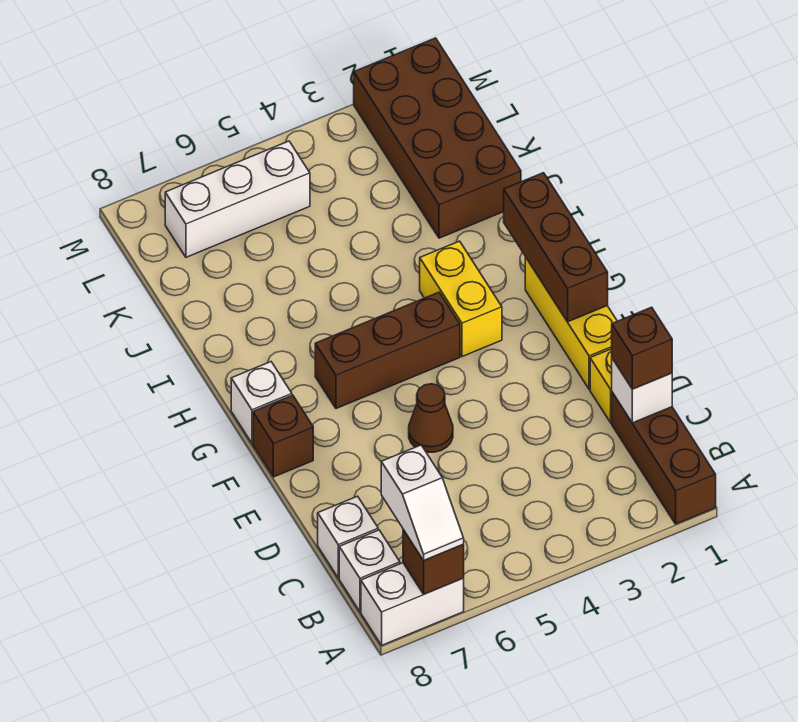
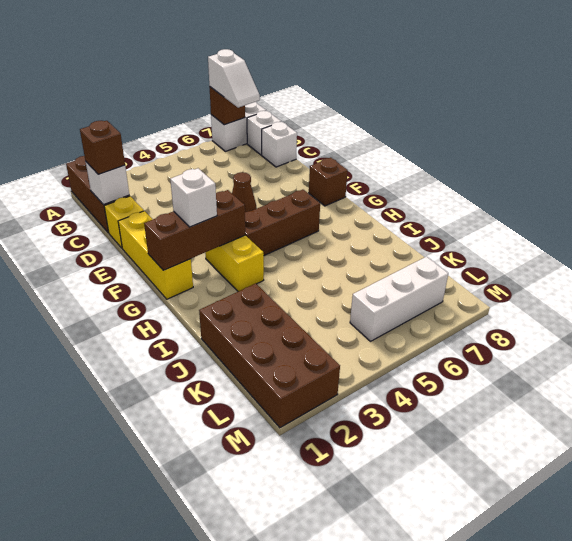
white 1x2 slope [381,445,464,560] -> white 1x2 slope turned to [208,49,260,108]
brown 1x3 brick [504,173,608,322] -> brown 1x3 brick turned to [144,190,245,270]
white 1x1 brick [231,362,292,443] -> white 1x1 brick moved to [170,168,217,227]

